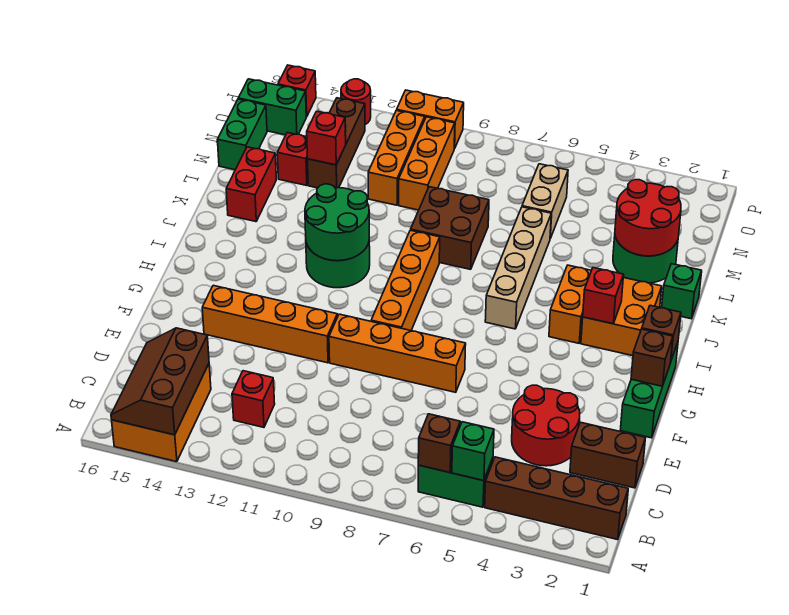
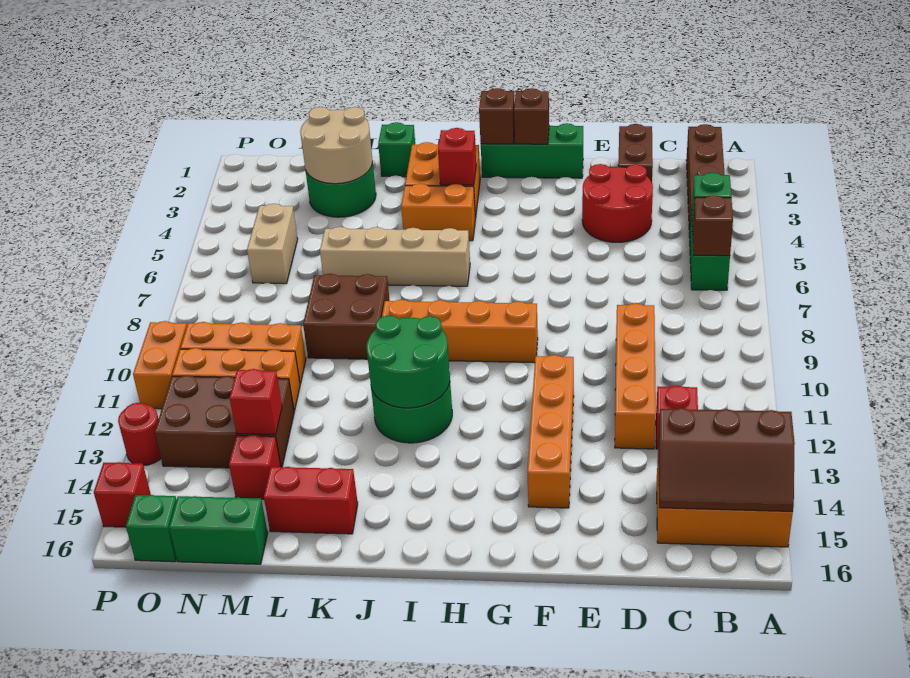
orange 1x4 brick [329,314,466,392] -> orange 1x4 brick moved to [615,303,656,449]
red 2x2 round brick [615,180,681,256] -> tan 2x2 round brick [300,107,373,184]
tan 1x2 brick [522,164,568,238] -> tan 1x2 brick turned to [247,204,298,284]
brown 1x3 brick [308,98,365,188] -> brown 2x3 brick [155,375,294,468]
green 1x2 brick [238,79,306,135] -> green 1x1 brick [126,495,177,562]

